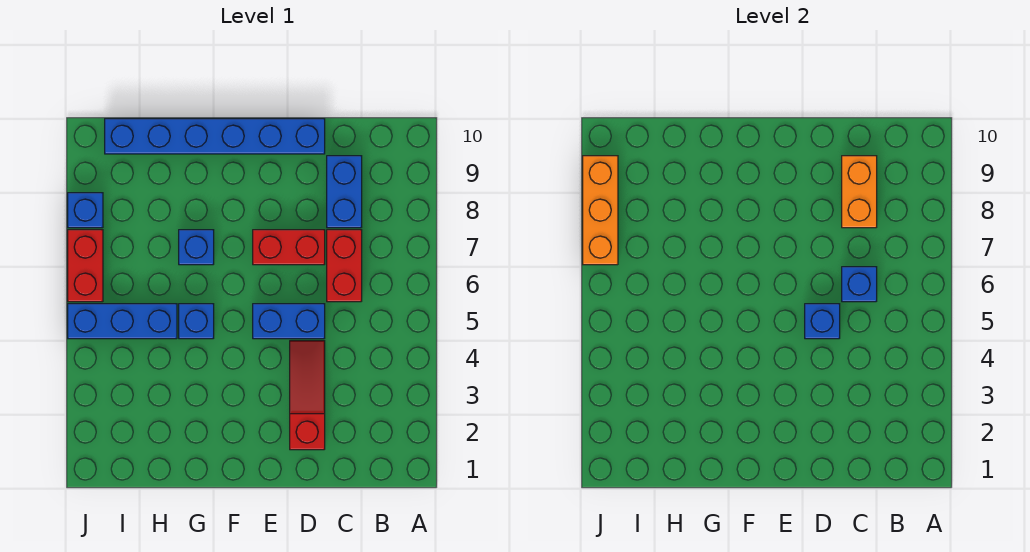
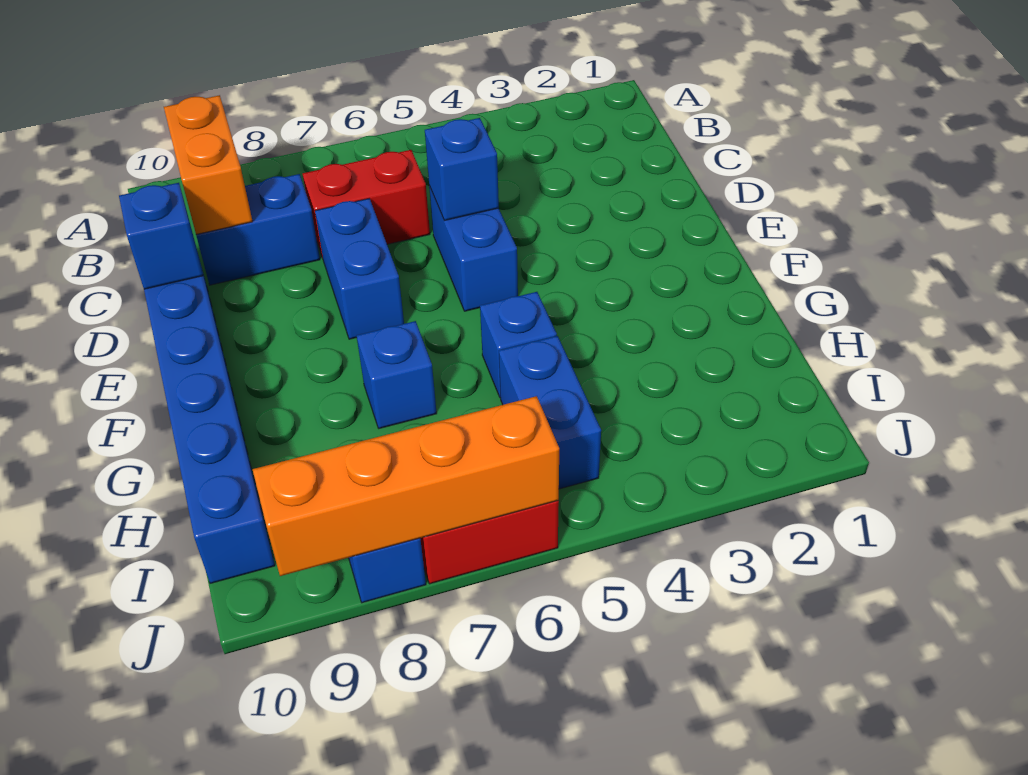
blue 1x1 brick [842,267,877,302] -> blue 1x1 brick moved to [119,183,203,289]
orange 1x2 brick [842,156,877,228] -> orange 1x2 brick turned to [164,95,253,234]
red 1x3 slope [290,341,325,450] -> none
red 1x2 brick [253,230,325,265] -> blue 1x2 brick [315,198,404,339]
blue 1x3 brick [68,304,177,339] -> blue 1x2 brick [499,336,601,489]
orange 1x3 brick [583,156,618,265] -> orange 1x4 brick [253,396,559,576]

